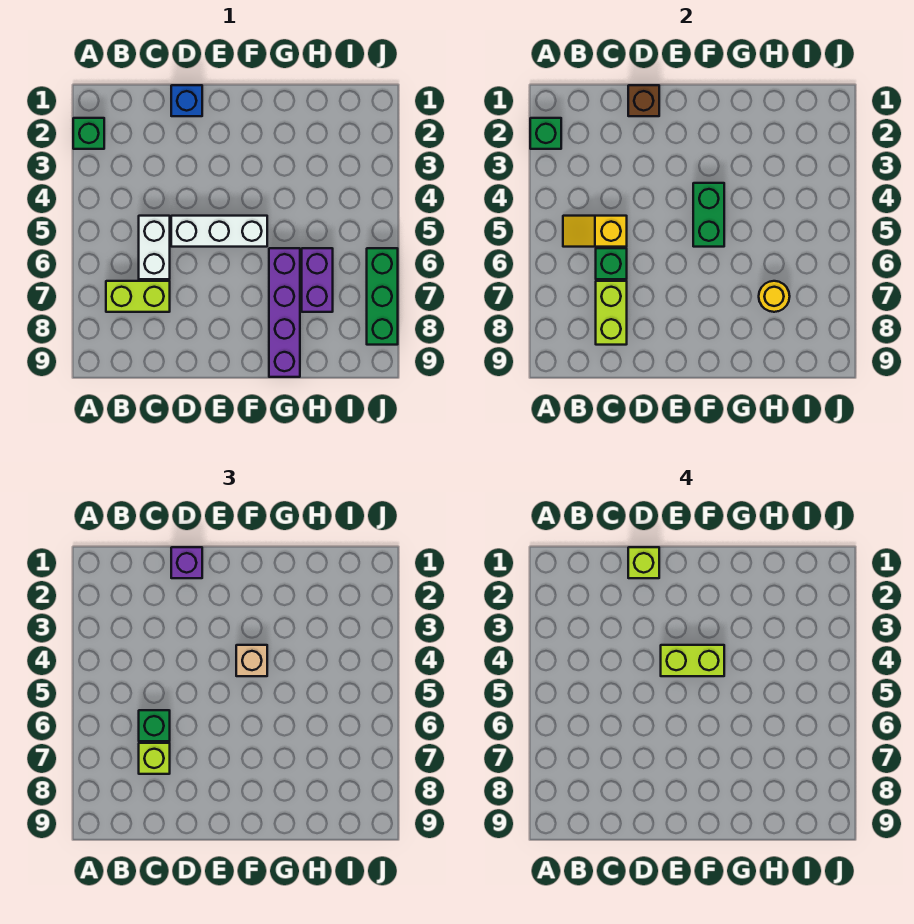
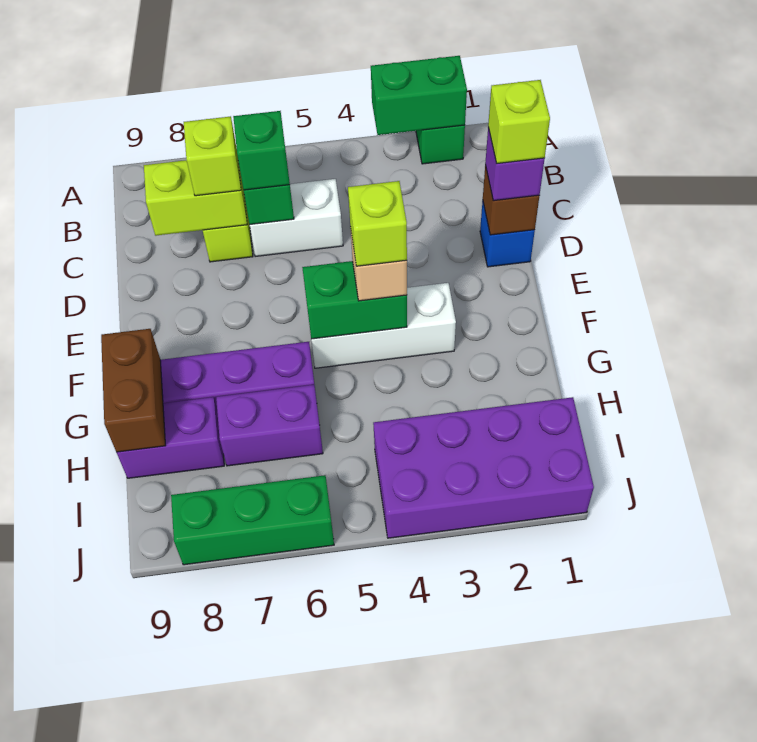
green 1x1 brick [530,118,561,149] -> green 1x2 brick [371,56,467,135]
yellow 1x2 slope [563,216,627,247] -> none
white 1x3 brick [171,216,267,247] -> white 1x3 brick turned to [311,283,456,368]
lime 1x2 brick [661,645,724,676] -> lime 1x1 brick [348,181,407,266]
none -> brown 1x2 brick [101,329,165,452]
yellow 1x1 round brick [759,281,790,312] -> none
none -> purple 1x2 brick [117,397,224,478]
none -> purple 2x4 brick [373,397,594,538]

